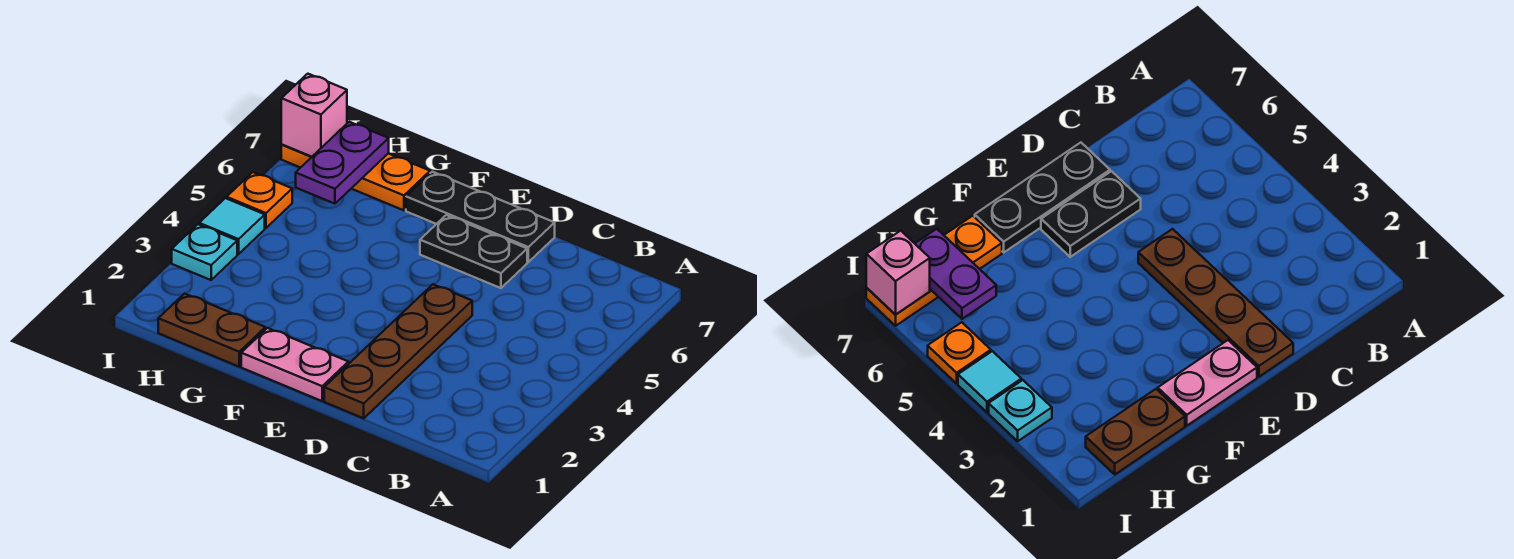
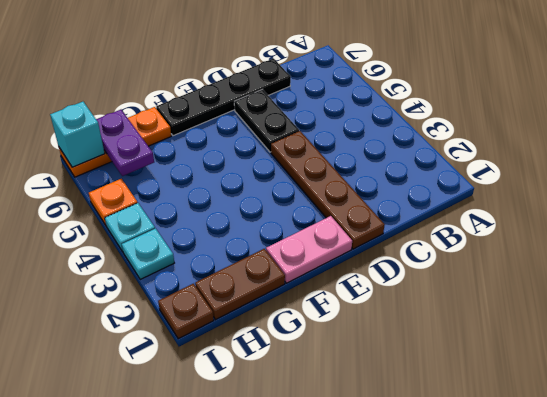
black 1x2 plate [420,215,527,288] -> black 1x2 plate turned to [234,90,299,152]
black 1x3 plate [406,172,555,262] -> black 1x4 plate [156,59,291,136]
none -> brown 1x1 plate [158,284,214,339]
cyan 1x1 tile [199,198,265,254] -> cyan 1x1 plate [105,203,155,252]
pink 1x1 brick [281,74,347,157] -> cyan 1x1 brick [50,102,105,167]

